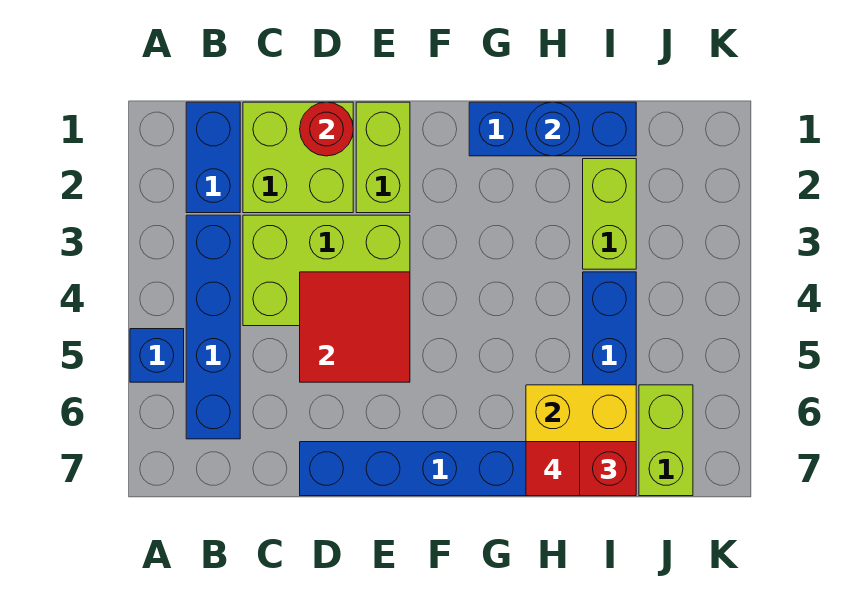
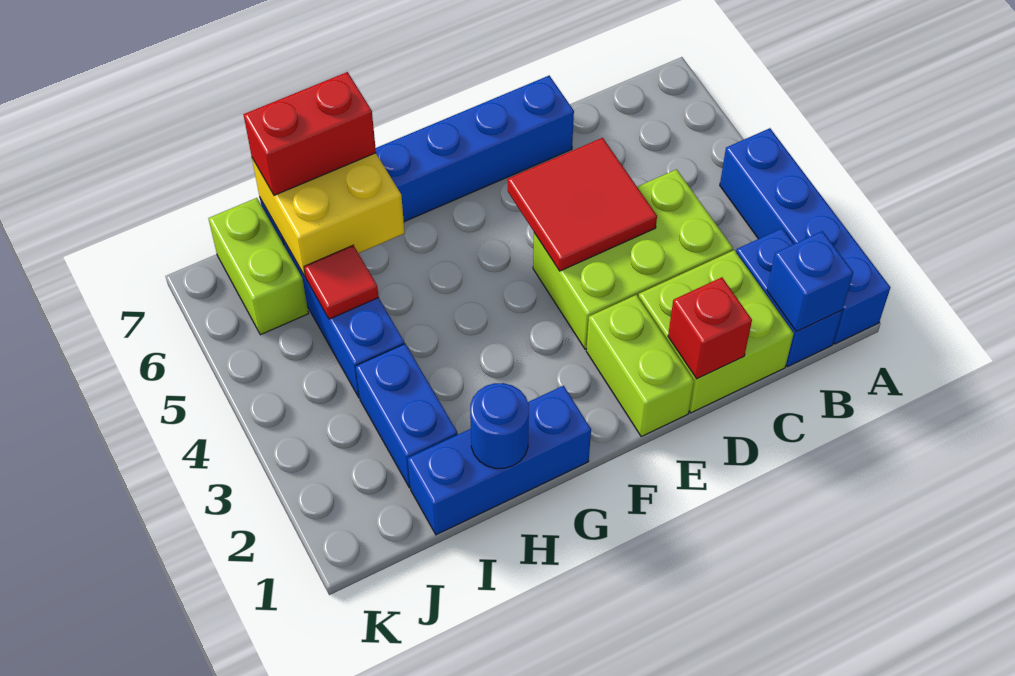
blue 1x1 brick [130,329,184,382] -> blue 1x1 brick moved to [767,231,853,332]
blue 1x4 brick [186,215,240,439] -> blue 1x4 brick moved to [720,128,890,344]
red 1x1 round brick [300,102,353,156] -> red 1x1 brick [668,277,752,379]
red 1x1 tile [526,442,580,496] -> red 1x1 tile moved to [304,245,379,319]
lime 1x2 brick [583,159,636,269] -> blue 1x2 brick [355,344,457,488]

